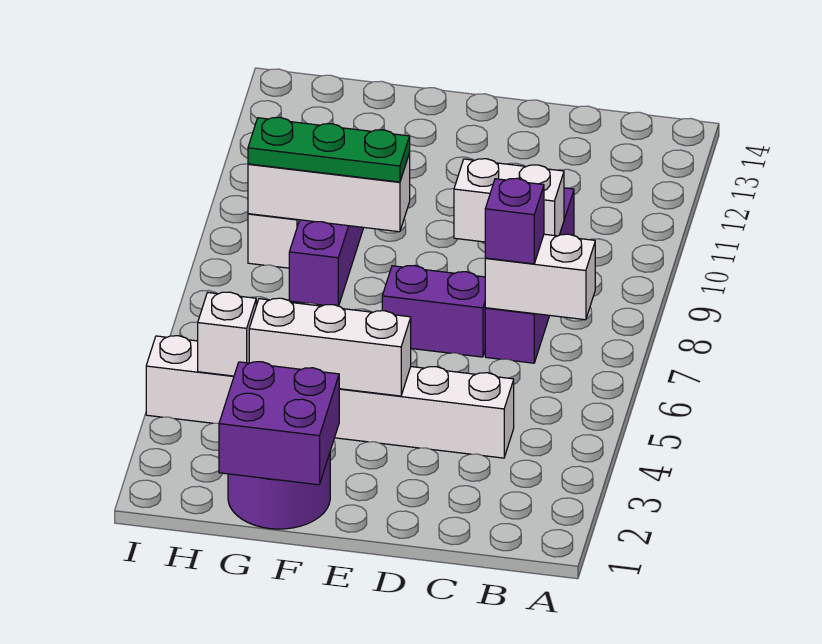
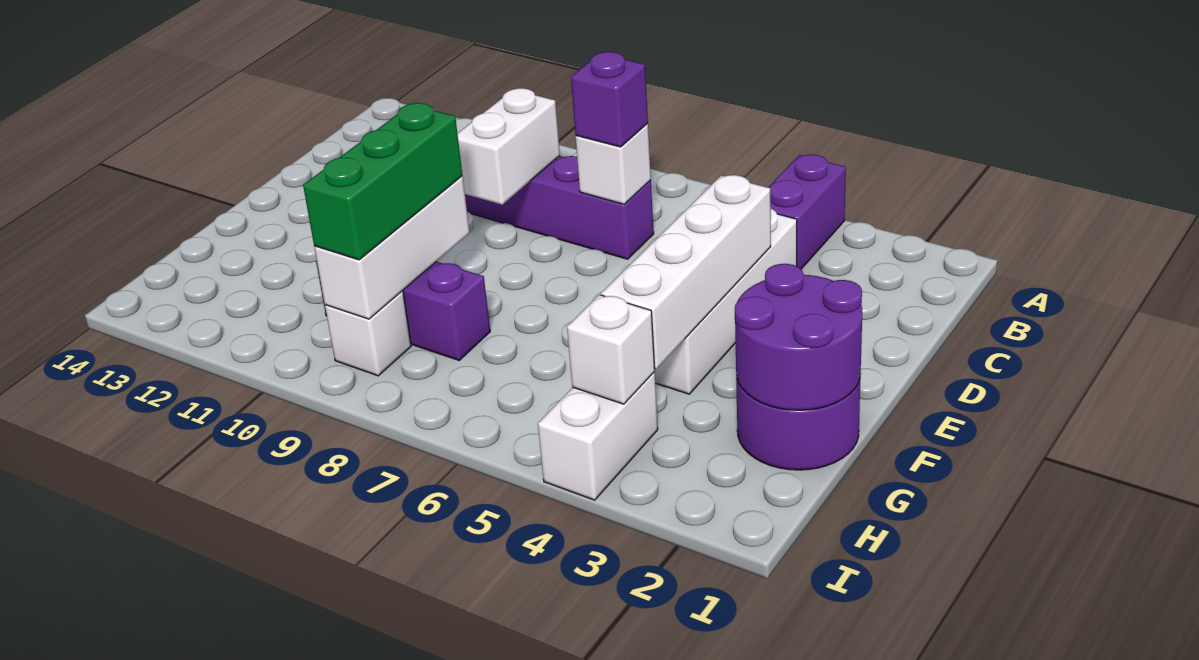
white 1x2 brick [485,234,595,320] -> white 1x1 brick [576,123,651,204]
purple 1x2 brick [382,266,485,357] -> purple 1x2 brick moved to [768,155,846,269]
white 1x3 brick [249,298,411,396] -> white 1x4 brick [601,175,771,369]
purple 2x2 brick [219,362,339,485] -> purple 2x2 round brick [735,264,862,410]
green 1x3 plate [248,117,410,182] -> green 1x3 brick [303,103,462,260]

